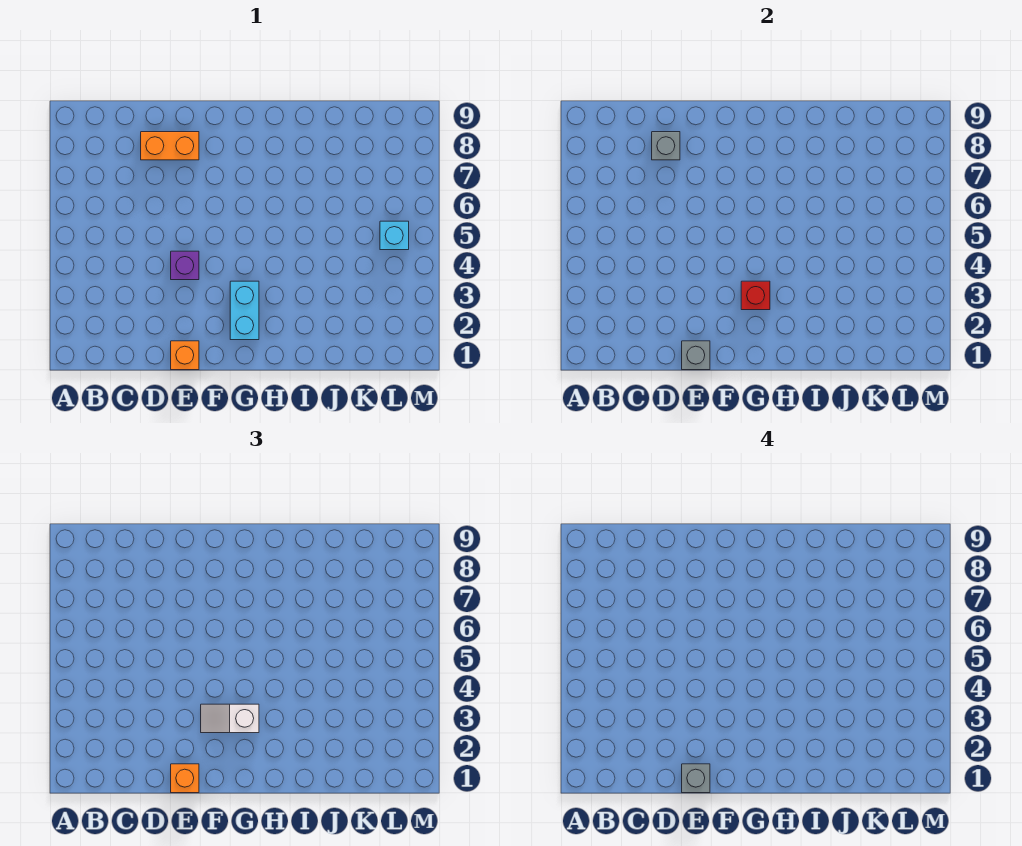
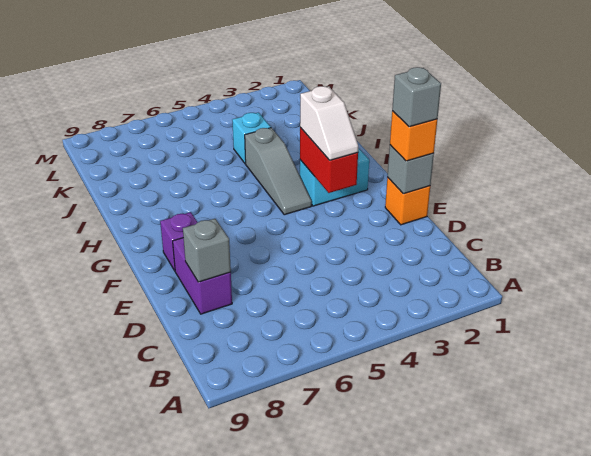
orange 1x2 brick [141,132,199,160] -> purple 1x2 brick [173,238,232,314]
purple 1x1 brick [171,251,199,280] -> purple 1x1 brick moved to [160,212,198,271]
red 1x1 brick [741,281,770,310] -> red 1x2 brick [300,128,358,193]
none -> grey 1x3 slope [245,128,312,215]
cyan 1x1 brick [380,221,409,250] -> cyan 1x1 brick moved to [232,113,271,164]

